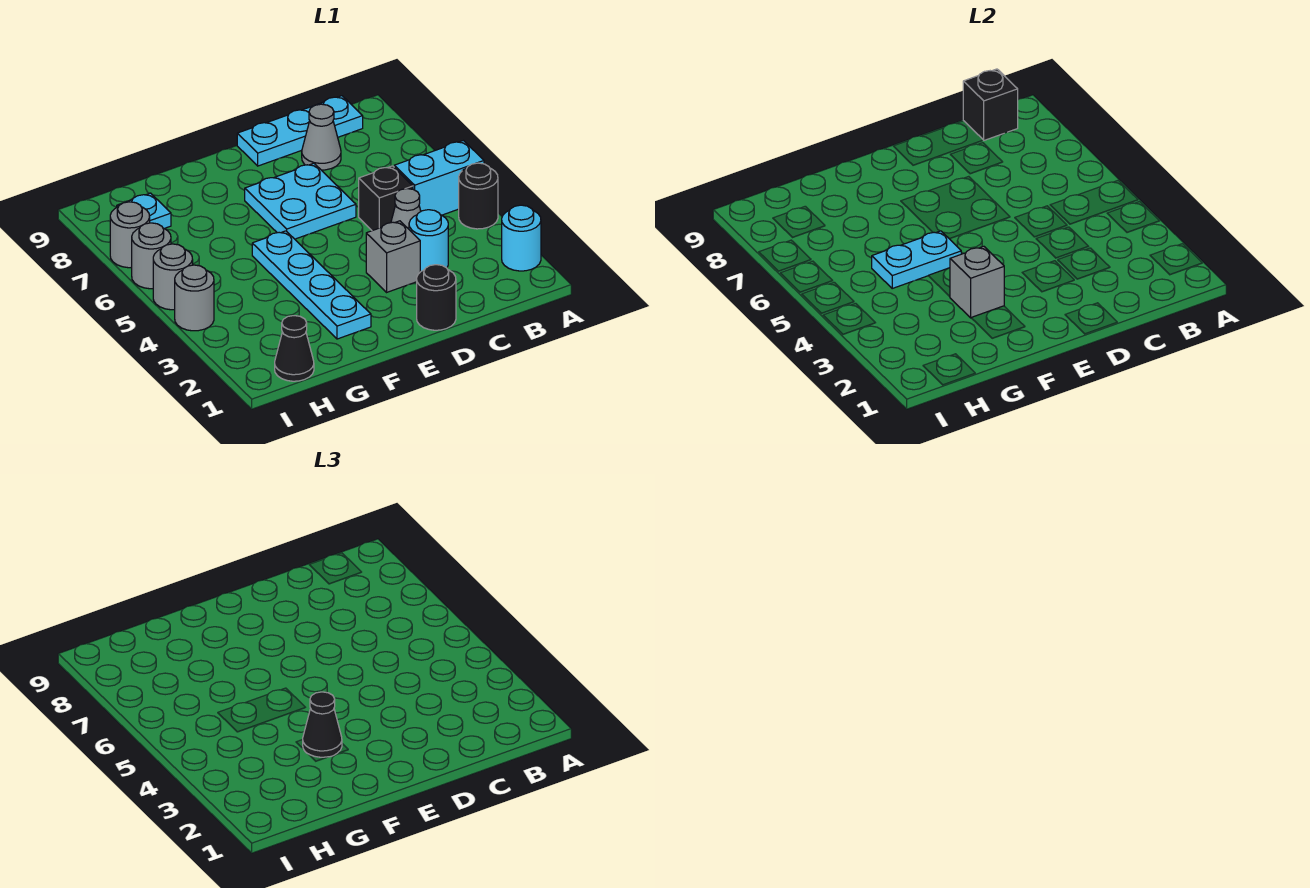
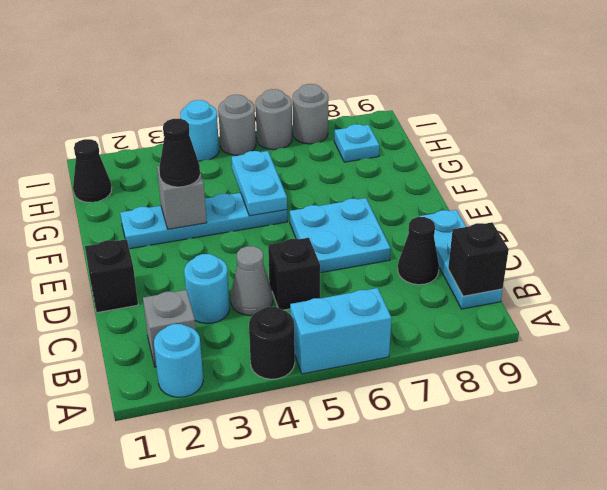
cyan 1x2 brick [394,141,484,215] -> cyan 1x2 brick turned to [290,288,392,374]
grey 1x1 cone [302,104,341,170] -> black 1x1 cone [398,217,439,285]
black 1x1 round brick [417,265,456,330] -> black 1x1 brick [85,239,138,313]
grey 1x1 brick [366,221,420,292] -> grey 1x1 brick moved to [143,290,196,367]
grey 1x1 round brick [175,265,214,331] -> cyan 1x1 round brick [180,100,219,161]

